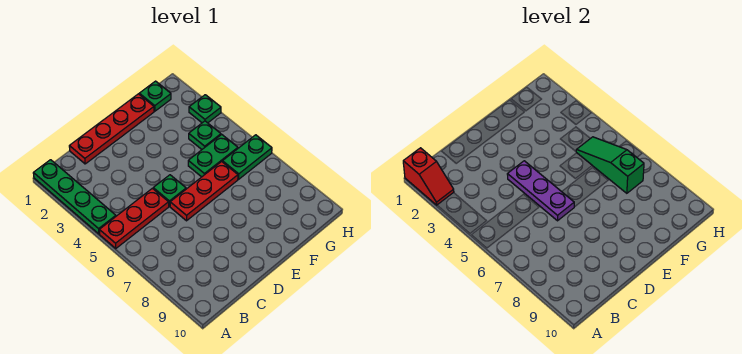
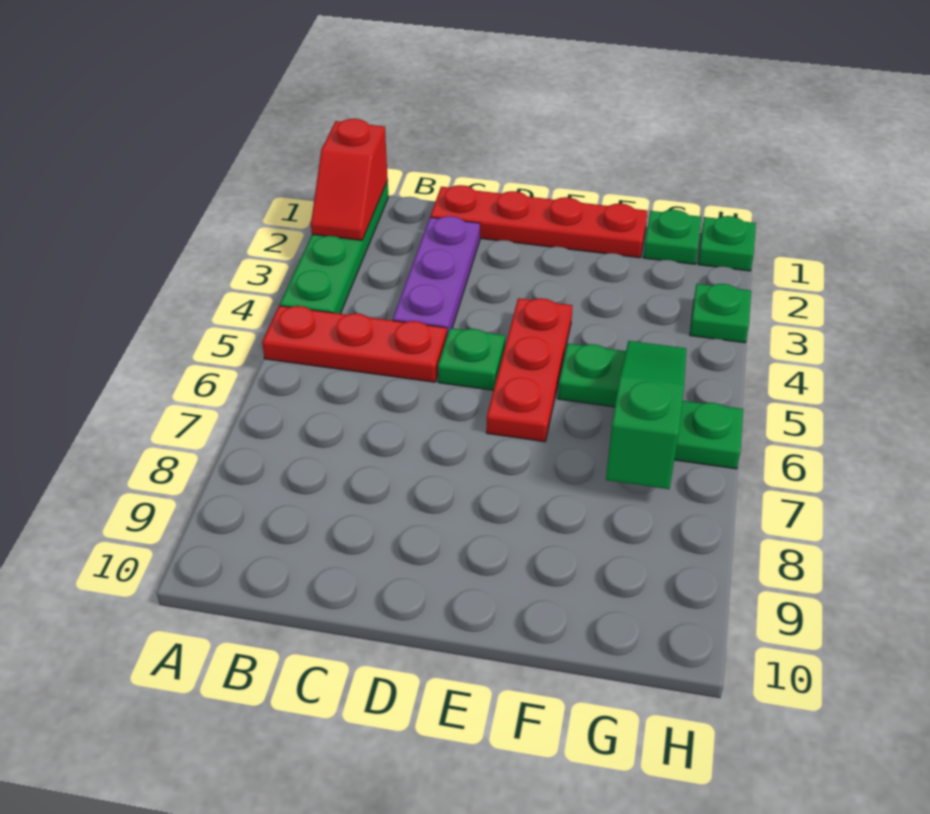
purple 1x3 plate [507,161,574,221] -> purple 1x3 plate moved to [393,216,480,335]
red 1x3 plate [170,162,238,221] -> red 1x3 plate turned to [486,298,573,442]
green 1x1 plate [189,121,221,149] -> green 1x1 plate moved to [698,216,756,271]

